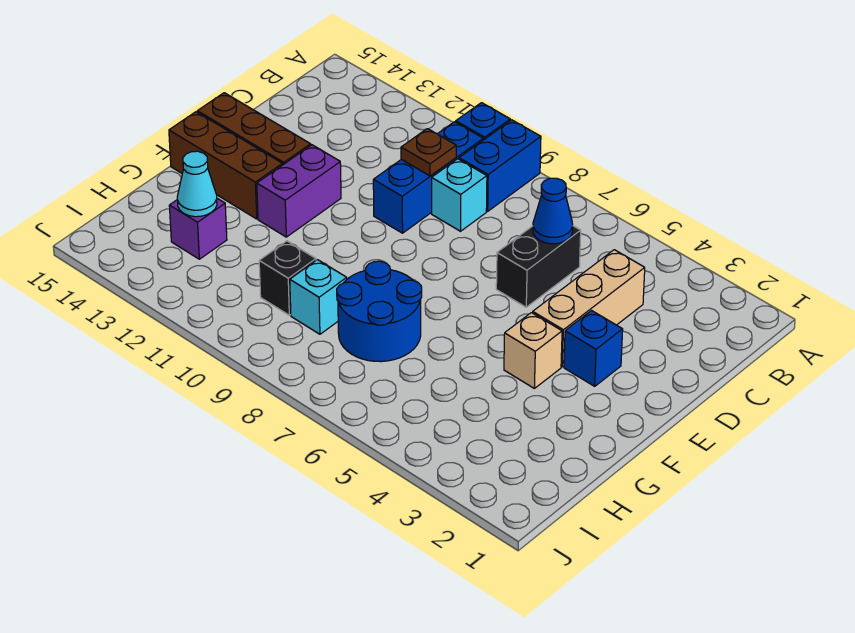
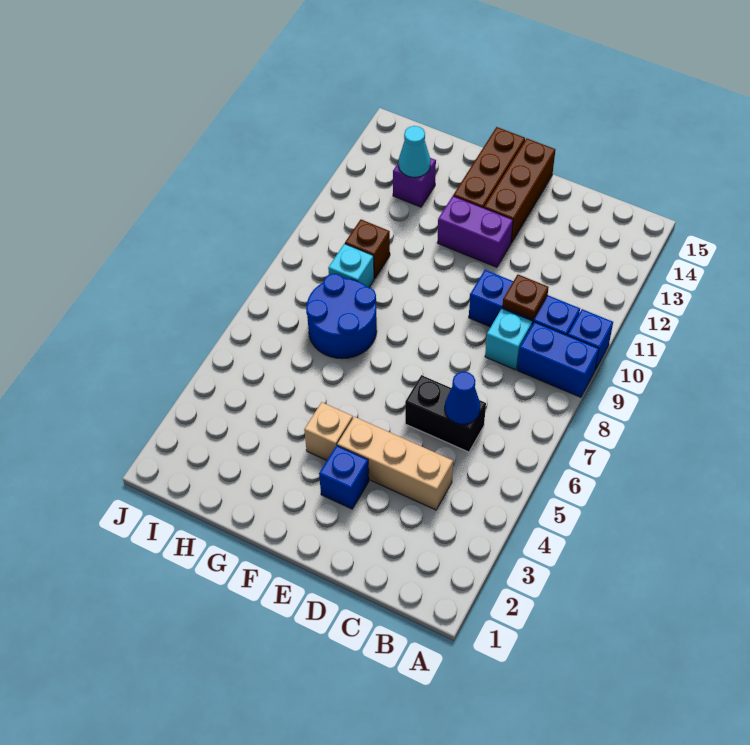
black 1x1 brick [259,241,316,315] -> brown 1x1 brick [345,219,390,279]

